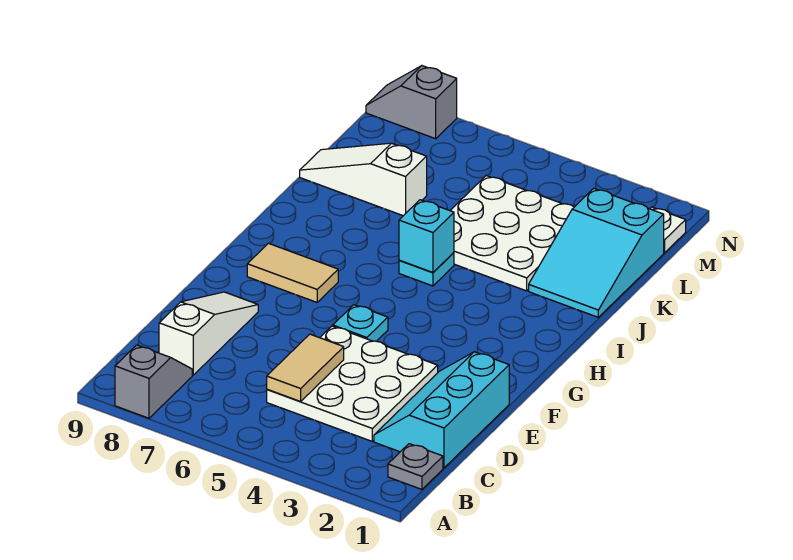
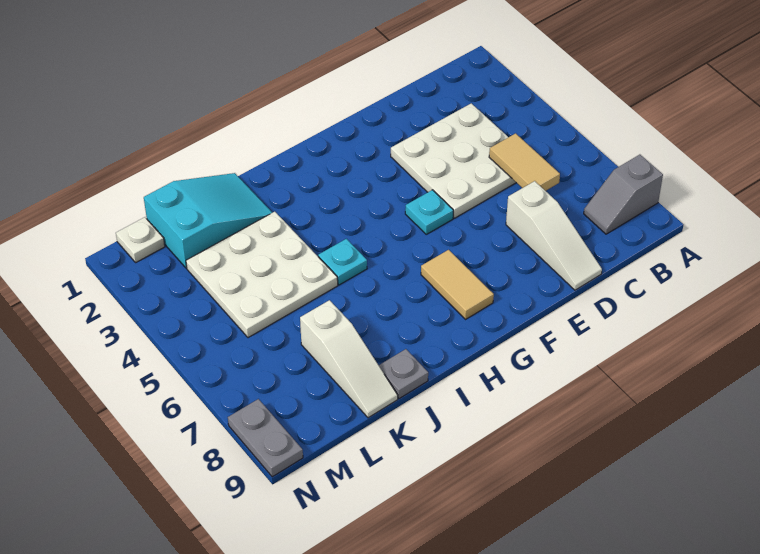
grey 1x1 plate [388,444,443,489] -> grey 1x1 plate moved to [379,349,428,399]
cyan 2x3 slope [374,352,509,468] -> none
tan 1x2 tile [267,334,344,401] -> tan 1x2 tile turned to [489,133,560,191]
white 1x3 slope [159,292,258,375] -> white 1x3 slope turned to [506,181,602,290]
cyan 1x1 brick [399,200,454,272] -> none
grey 1x2 slope [366,66,457,139] -> grey 1x2 plate [228,399,303,477]

